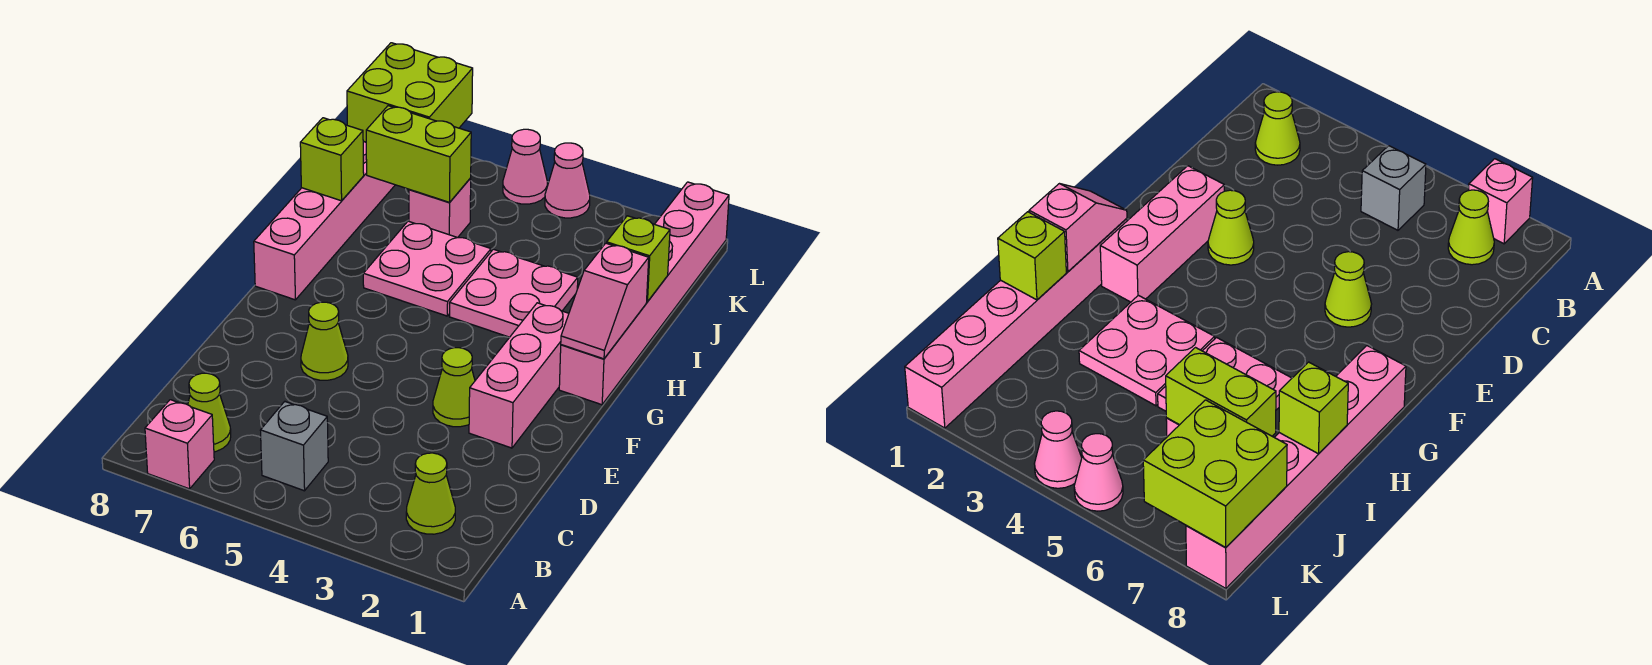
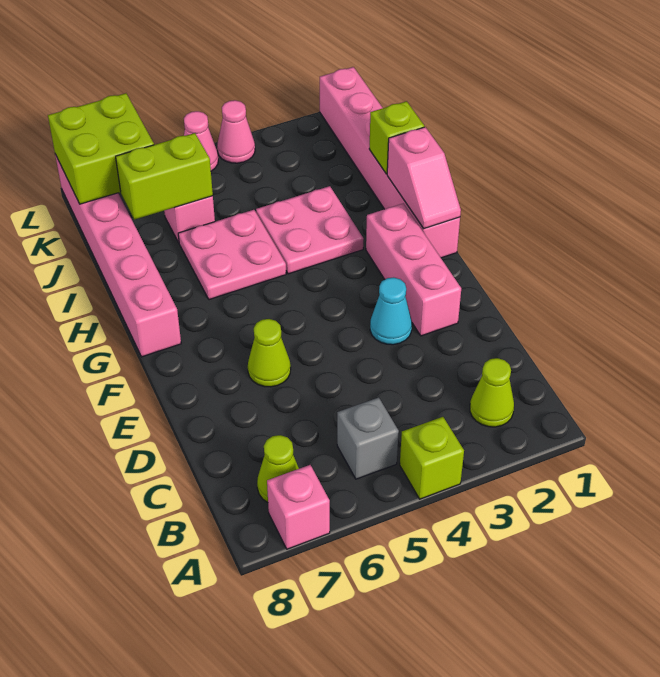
lime 1x1 cone [433,348,475,427] -> cyan 1x1 cone [370,277,412,345]
lime 1x1 brick [300,118,364,201] -> lime 1x1 brick moved to [400,417,464,499]

